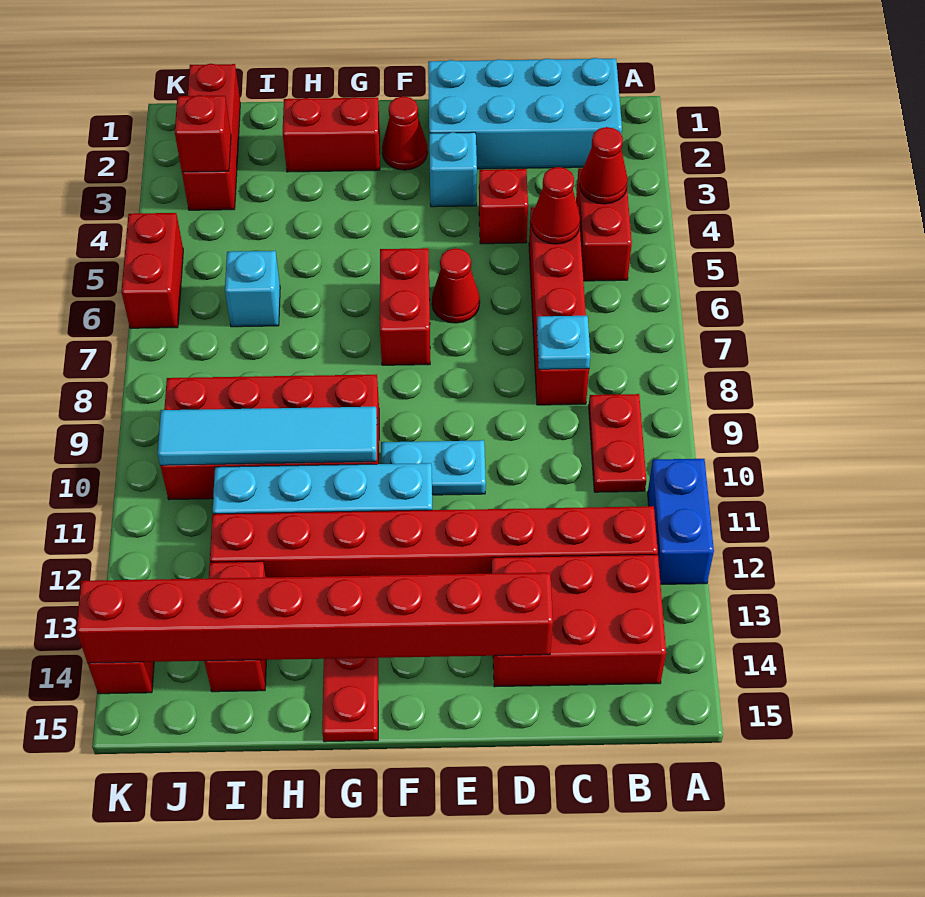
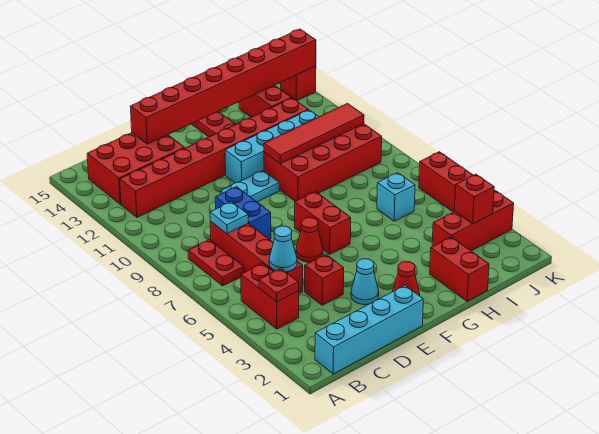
blue 1x2 brick [648,459,714,584] -> blue 1x2 brick moved to [215,187,271,240]
cyan 2x4 brick [428,58,622,169] -> cyan 1x4 brick [315,286,423,374]
red 1x1 cone [580,127,628,204] -> red 1x1 plate [259,268,299,302]
red 1x2 plate [589,394,646,492] -> red 1x2 plate moved to [188,240,244,286]
red 1x1 cone [532,167,580,244] -> cyan 1x1 cone [269,226,297,272]
cyan 1x1 brick [429,132,477,207] -> cyan 1x1 cone [351,259,379,305]
red 1x2 brick [283,97,380,172] -> red 1x2 brick turned to [430,237,489,301]
cyan 1x4 tile [158,407,377,465] -> red 1x4 tile [264,103,364,164]
red 1x3 brick [182,64,240,210] -> red 1x3 brick turned to [432,190,514,251]

